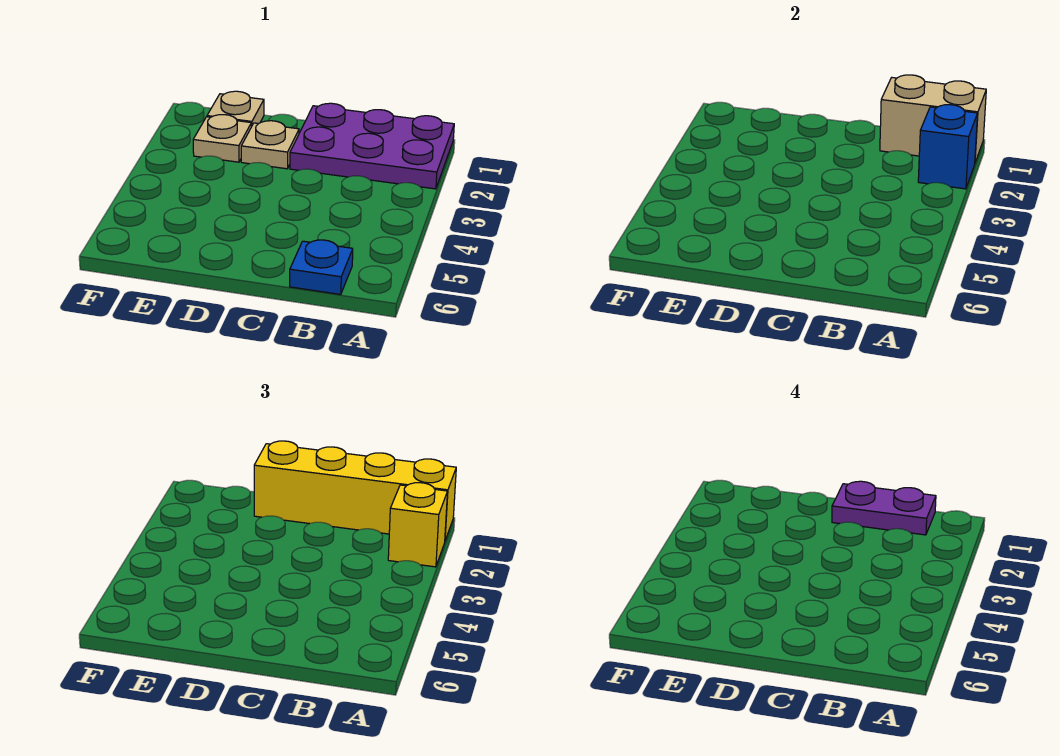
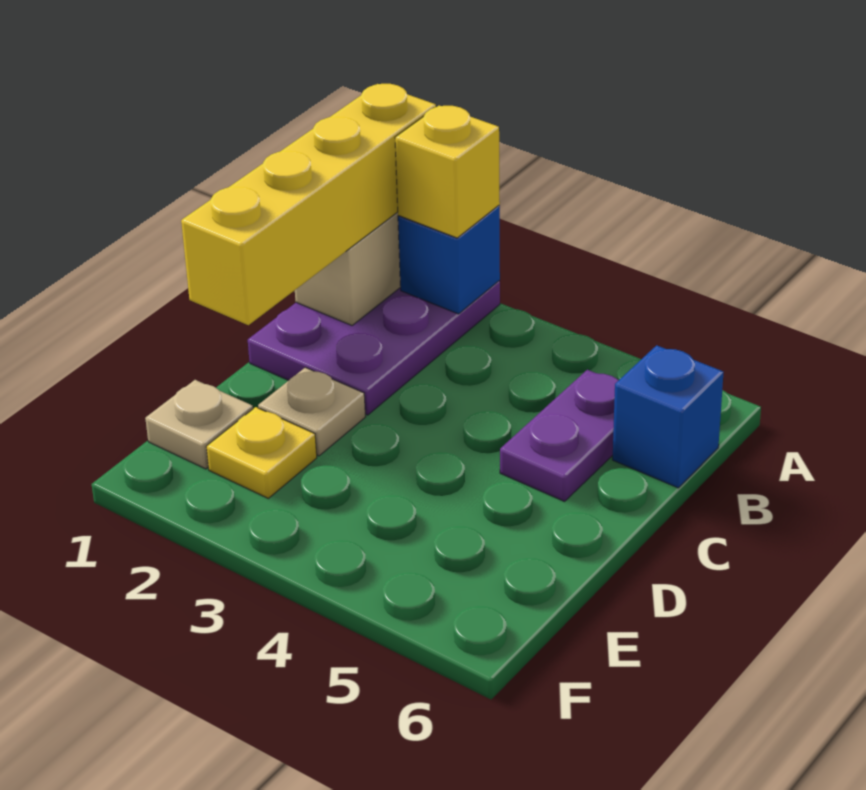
purple 1x2 plate [832,481,936,535] -> purple 1x2 plate moved to [500,370,619,501]
blue 1x1 plate [290,240,353,294] -> blue 1x1 brick [613,345,724,488]
tan 1x1 plate [193,115,251,162] -> yellow 1x1 plate [206,407,317,498]

